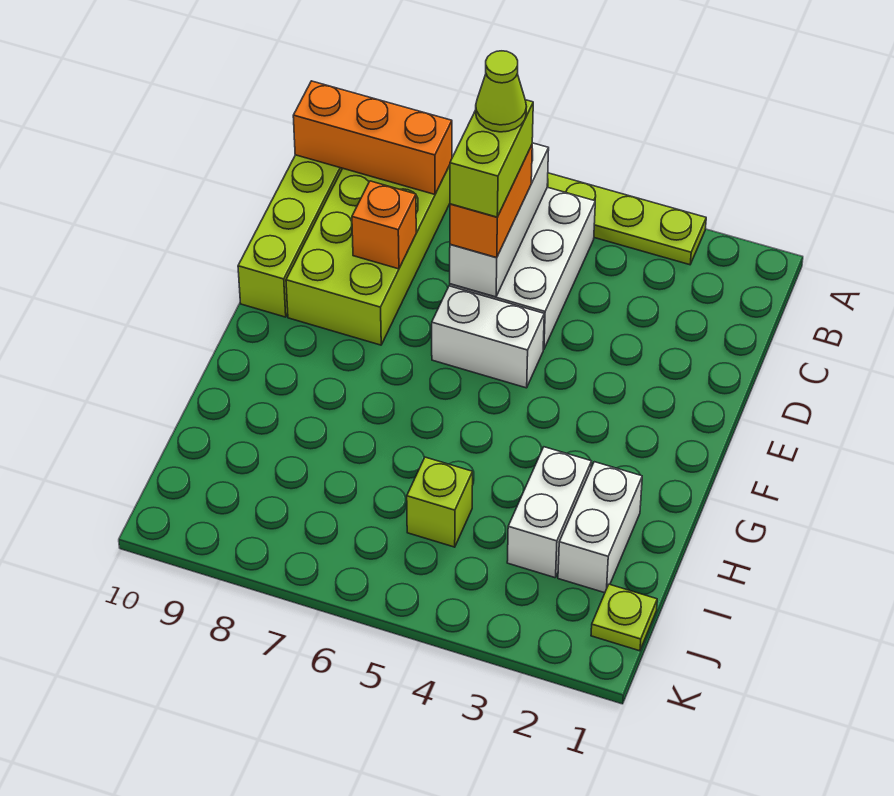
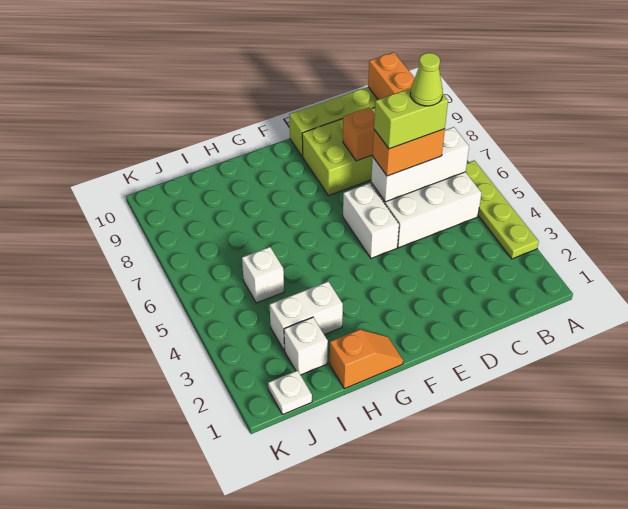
none -> orange 1x2 slope [330,329,403,389]
white 1x2 brick [558,462,642,593] -> white 1x1 brick [284,317,328,375]
lime 1x1 brick [407,457,473,547] -> white 1x1 brick [242,247,284,303]
lime 1x1 plate [591,584,657,651] -> white 1x1 plate [268,370,312,414]

